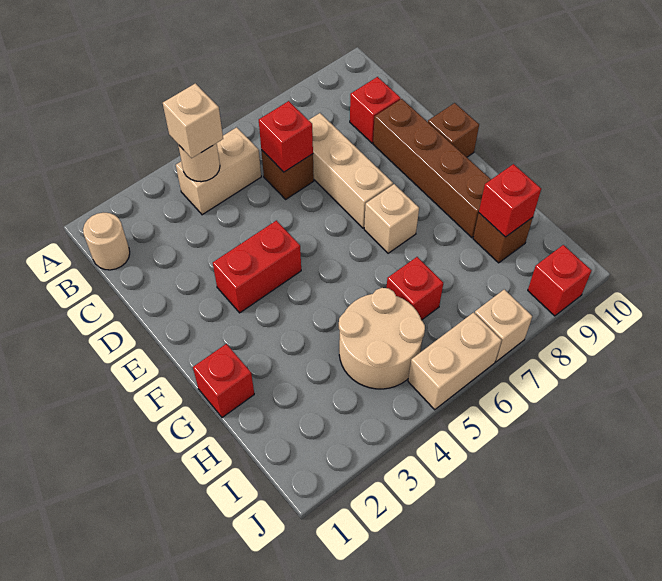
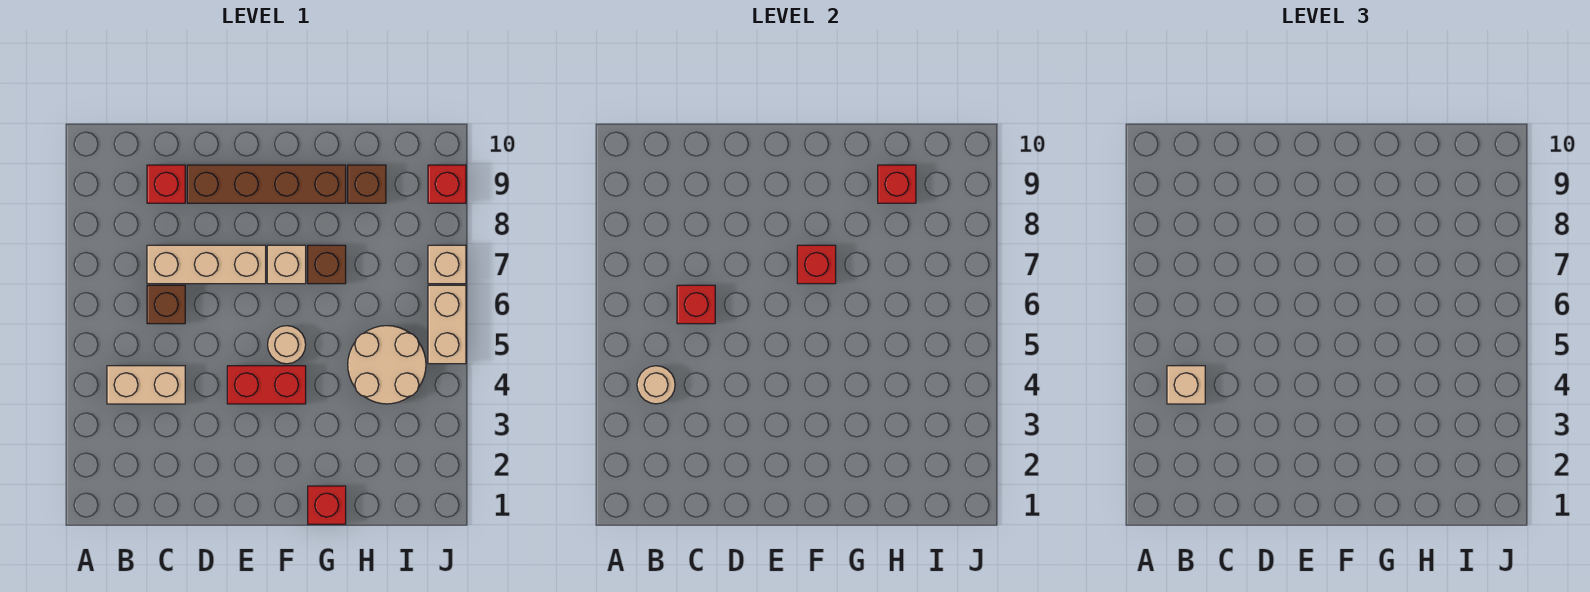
tan 1x1 round brick [83,213,130,270] -> tan 1x1 round brick moved to [268,326,306,364]
tan 1x2 brick [176,127,261,215] -> tan 1x2 brick turned to [107,366,185,404]
red 1x2 brick [213,221,301,313] -> red 1x2 brick turned to [227,366,306,404]
brown 1x1 brick [428,103,479,157] -> brown 1x1 brick moved to [308,245,346,284]
red 1x1 brick [387,257,443,320] -> red 1x1 brick moved to [797,245,836,284]

